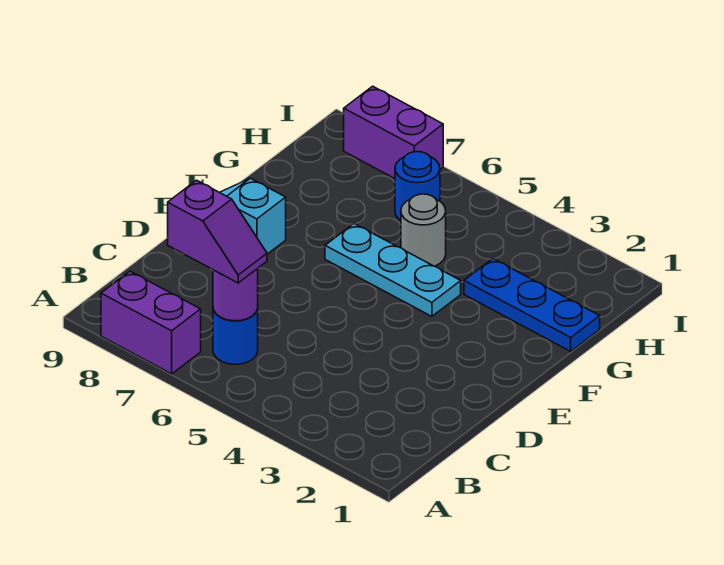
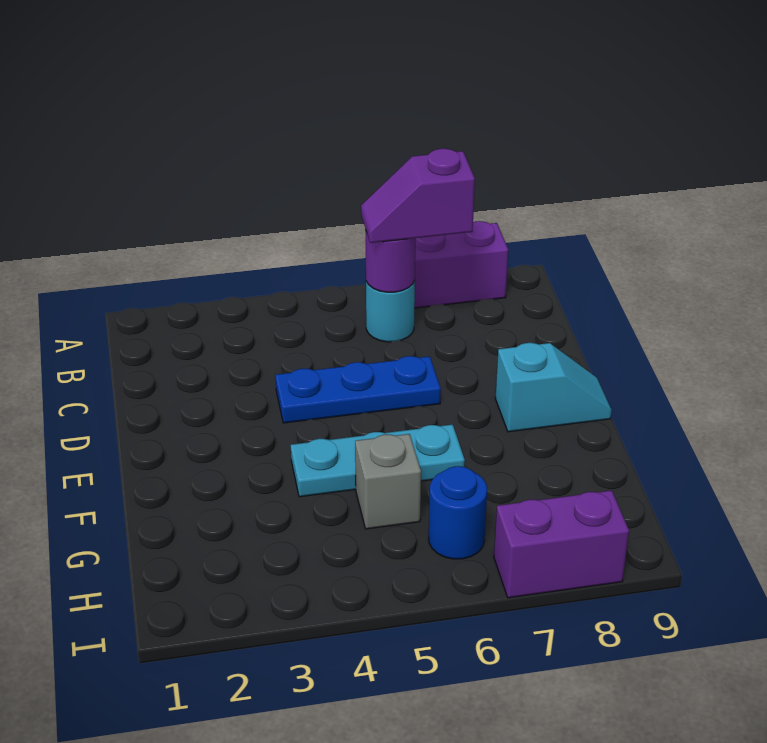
blue 1x1 round brick [213,309,258,364] -> cyan 1x1 round brick [366,281,415,342]
blue 1x3 plate [464,259,600,351] -> blue 1x3 plate moved to [275,356,441,423]
grey 1x1 round brick [401,194,446,266] -> grey 1x1 brick [355,434,421,529]

